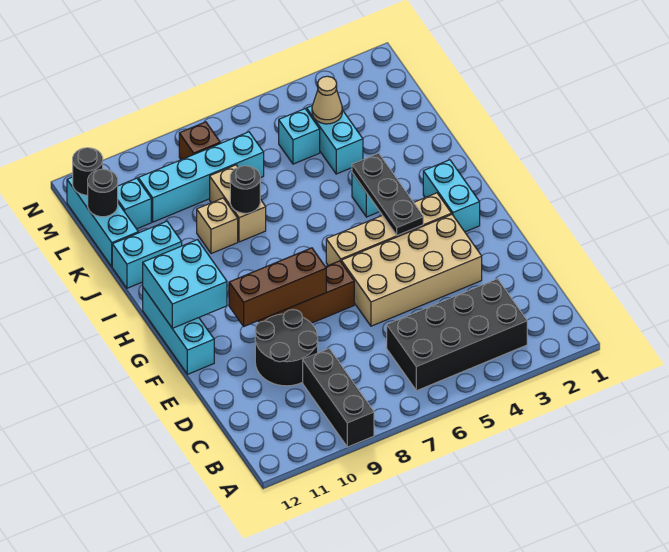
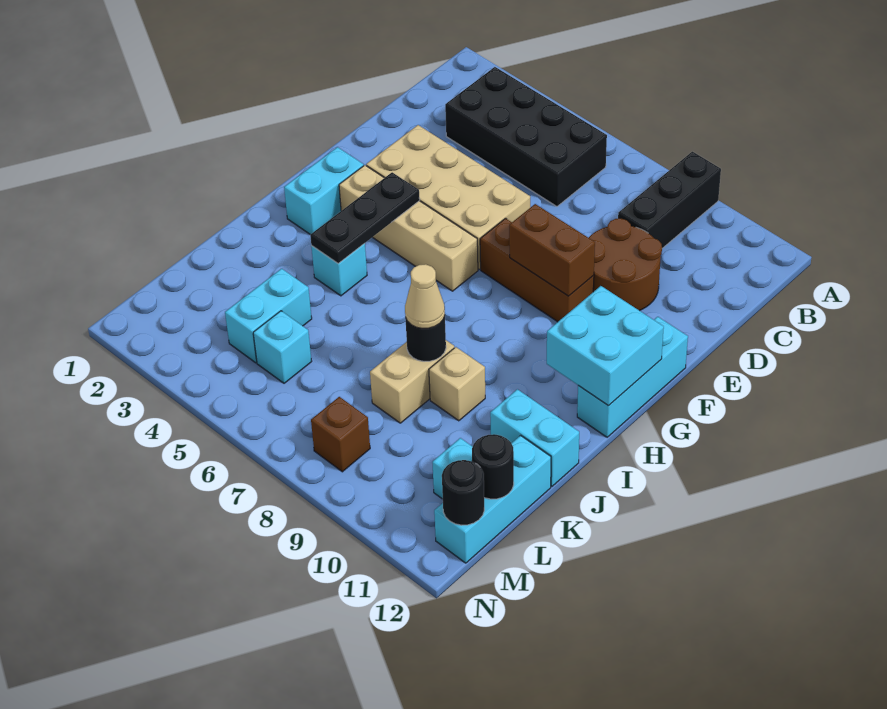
black 2x2 round brick [255,310,318,386] -> brown 2x2 round brick [589,219,662,311]
brown 1x3 brick [229,248,326,327] -> brown 1x2 brick [509,204,595,296]
tan 1x1 cone [312,76,342,124] -> tan 1x1 cone moved to [405,264,445,328]
cyan 1x4 brick [138,132,264,222] -> none

